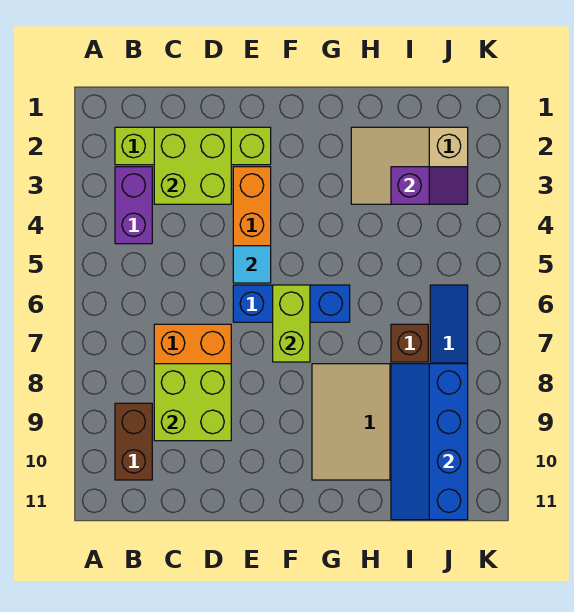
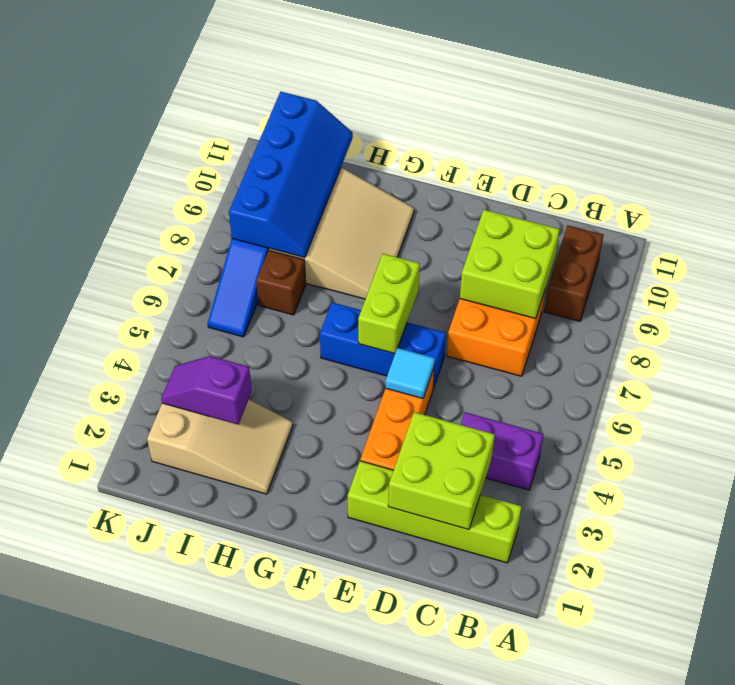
purple 1x2 brick [115,167,152,244] -> purple 1x2 brick turned to [461,412,543,490]

